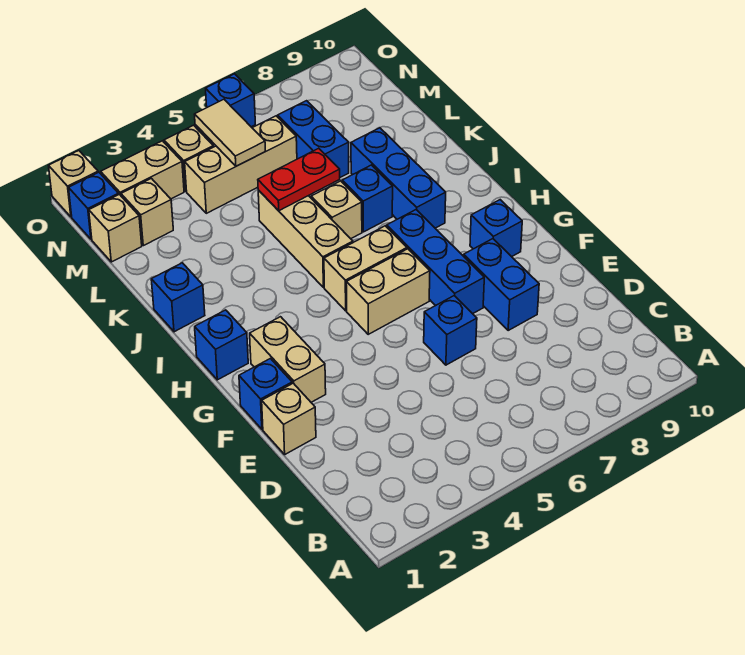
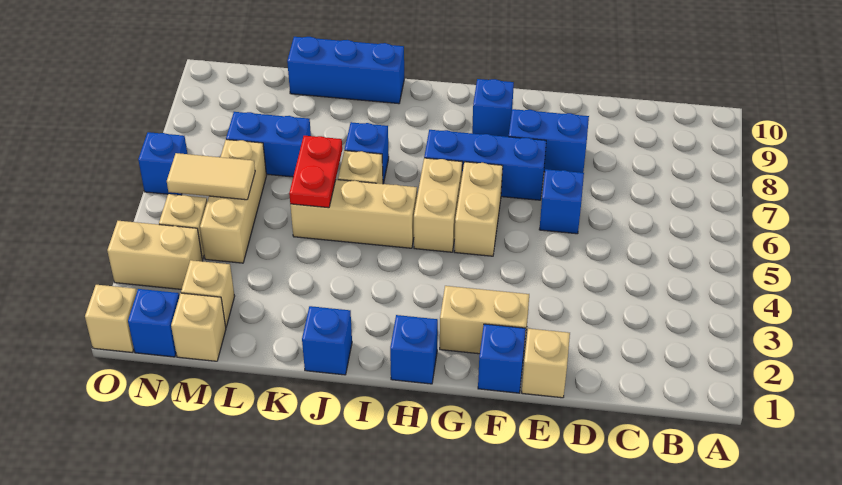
blue 1x3 brick [351,128,446,228] -> blue 1x3 brick moved to [287,37,404,104]
tan 1x2 brick [101,141,184,199] -> tan 1x2 brick turned to [107,221,203,289]

